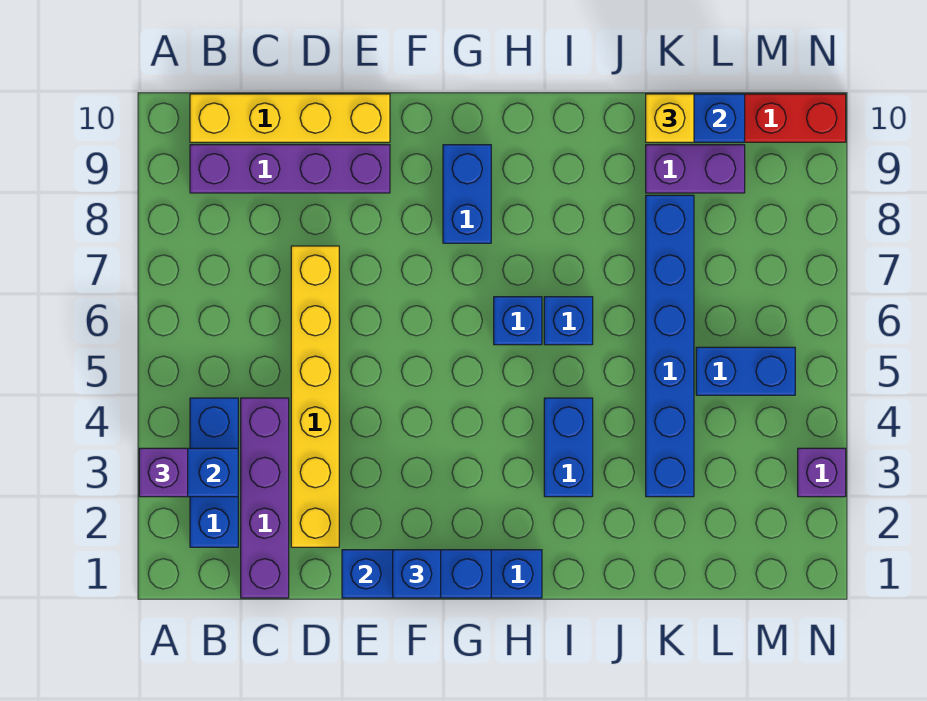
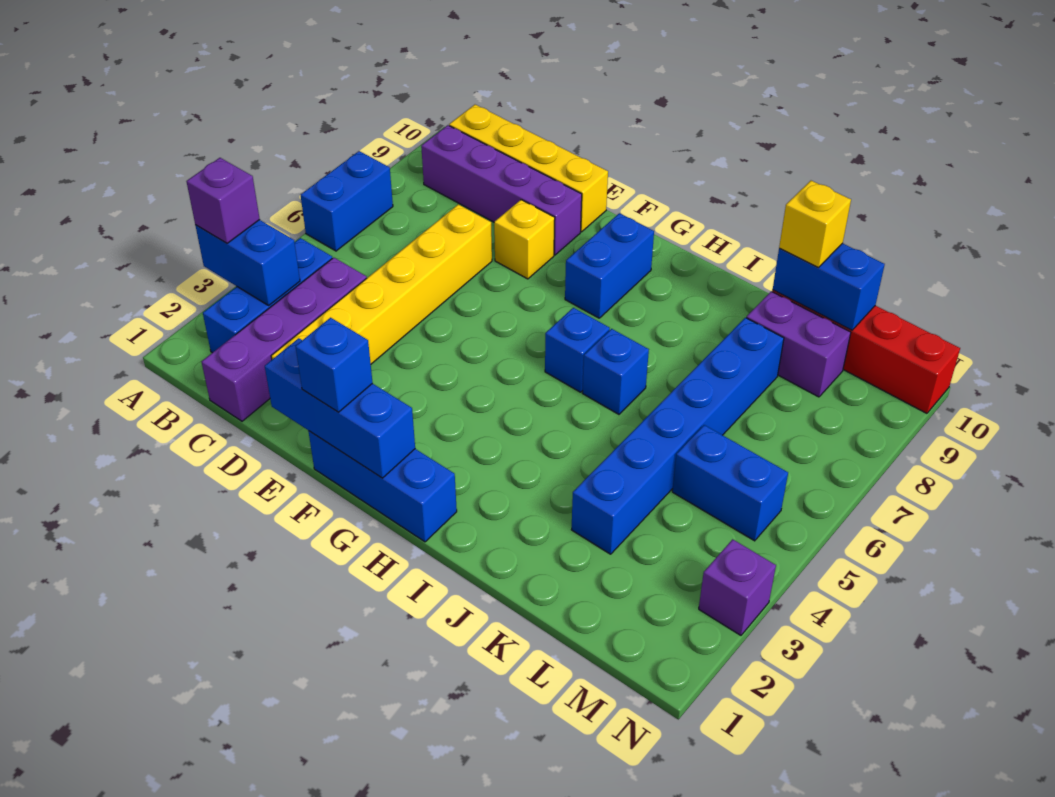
none -> yellow 1x1 brick [494,200,555,279]
blue 1x2 brick [544,398,593,497] -> blue 1x2 brick moved to [301,151,393,251]

